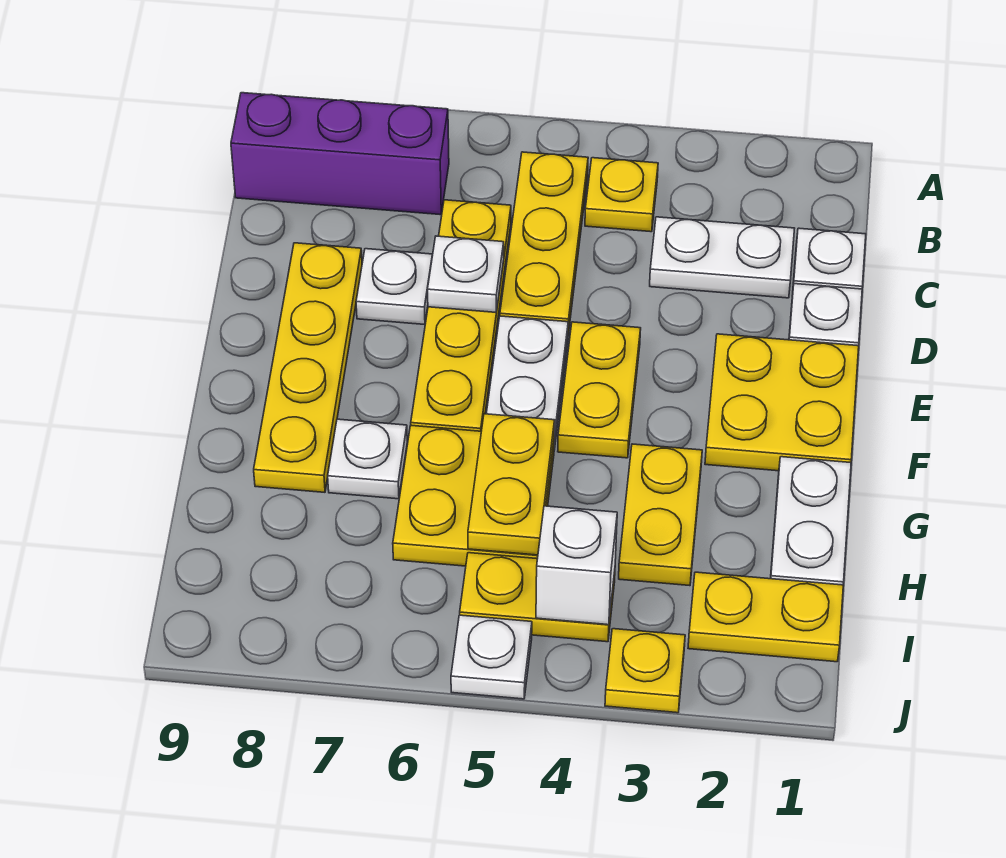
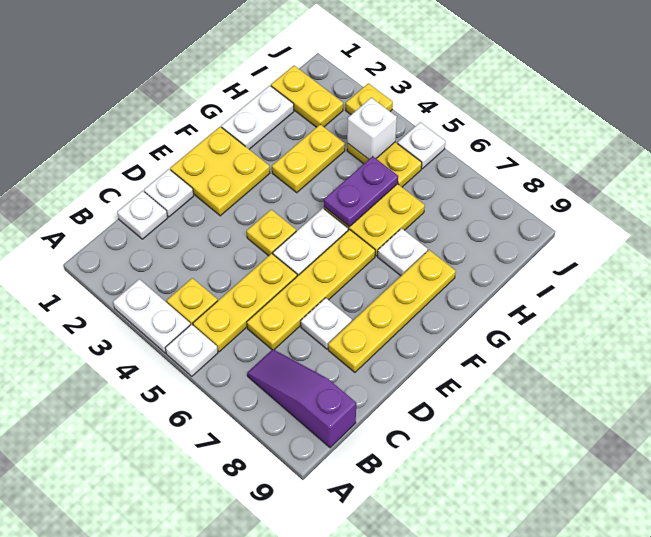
purple 1x3 brick [231,93,449,215] -> purple 1x3 slope [247,349,356,448]
white 1x2 plate [650,217,795,298] -> white 1x2 plate moved to [113,279,191,353]
white 1x1 plate [428,236,504,312] -> white 1x1 plate moved to [165,324,218,376]
yellow 1x2 plate [558,322,641,458] -> yellow 1x1 plate [247,210,296,256]
yellow 1x2 plate [468,414,555,555] -> purple 1x2 plate [324,156,398,227]

